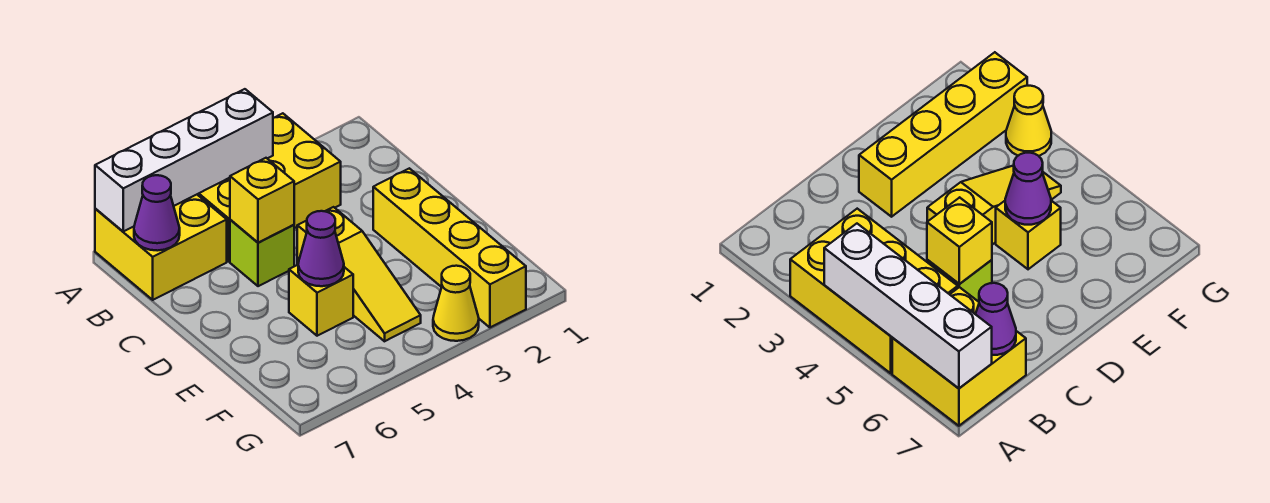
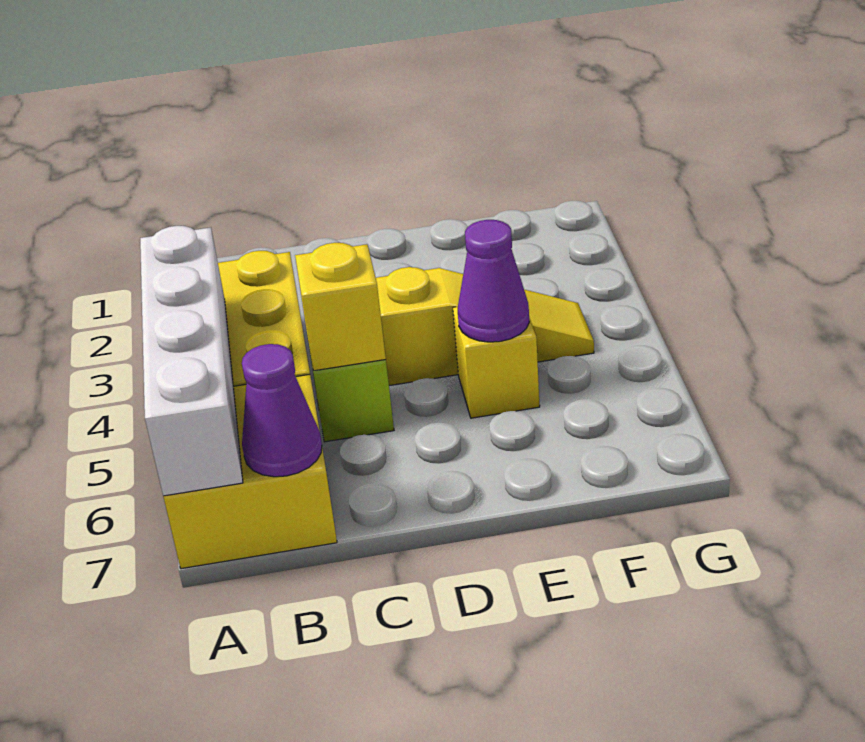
yellow 1x4 brick [373,168,526,327] -> none
yellow 1x1 cone [433,266,479,341] -> none

